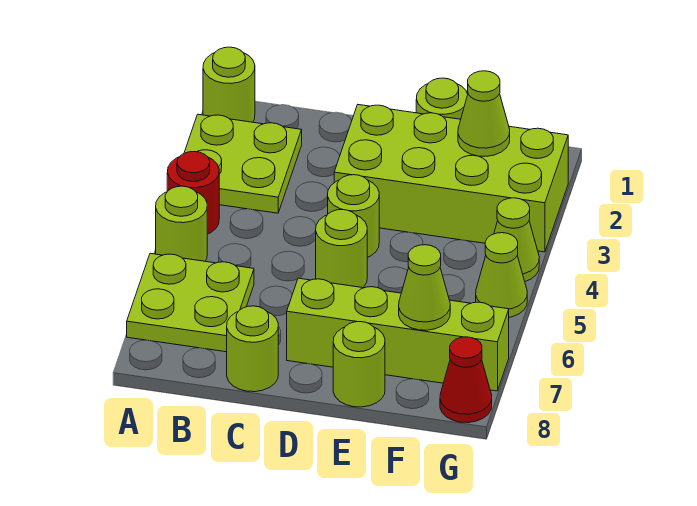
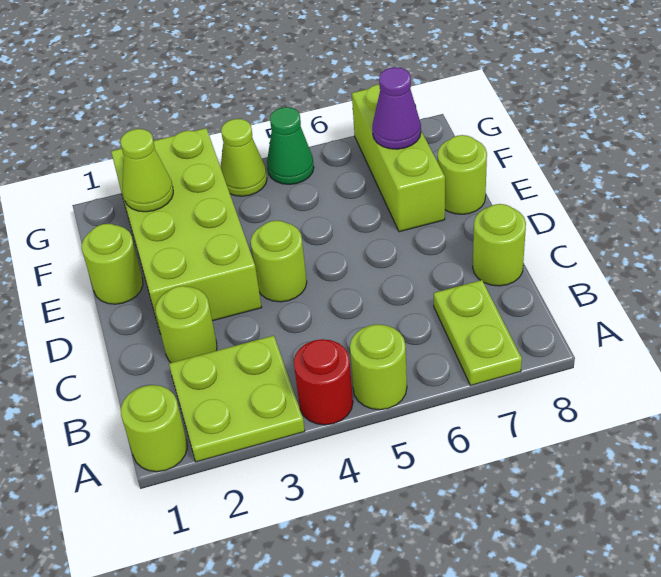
lime 2x2 plate [127,253,254,352] -> lime 1x2 plate [434,280,522,386]
lime 1x1 round brick [316,209,367,288] -> lime 1x1 round brick moved to [155,286,217,363]
lime 1x4 brick [287,278,509,391] -> lime 1x3 brick [352,84,445,232]
lime 1x1 cone [399,245,450,330] -> purple 1x1 cone [372,67,421,149]
lime 1x1 cone [476,233,527,317] -> green 1x1 cone [267,107,314,184]
red 1x1 cone [440,337,492,423] -> none

